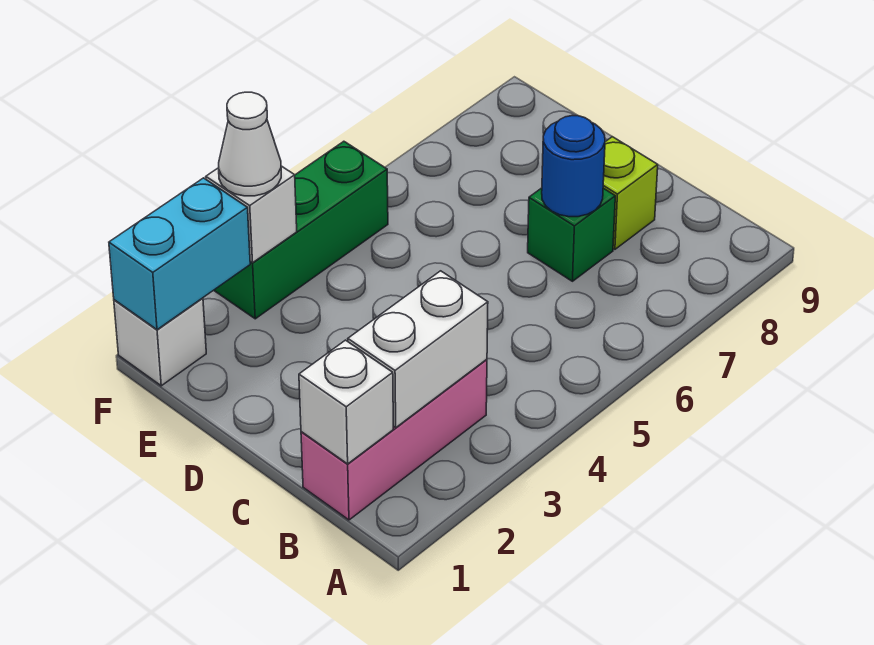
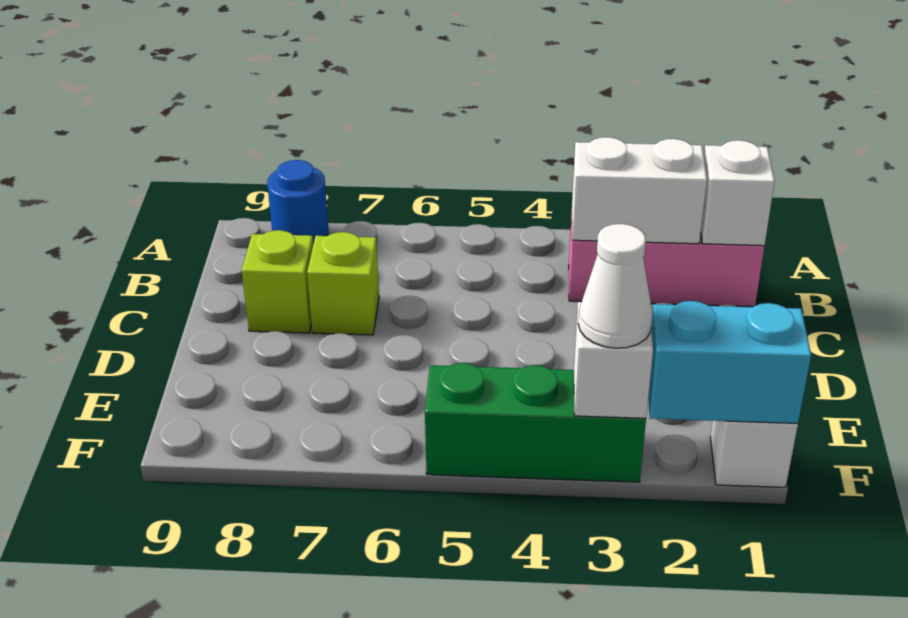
green 1x1 brick [528,188,615,281] -> lime 1x1 brick [307,232,379,335]
blue 1x1 round brick [542,116,605,217] -> blue 1x1 round brick moved to [267,160,329,244]

